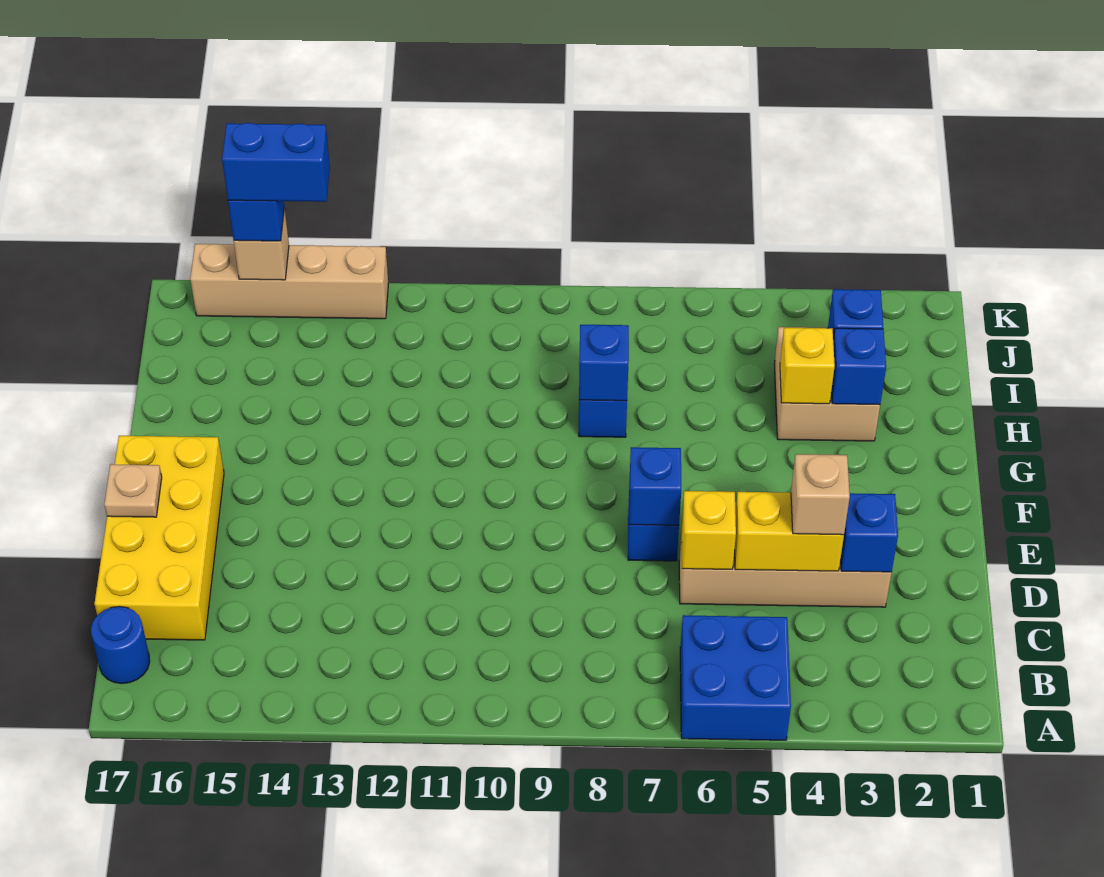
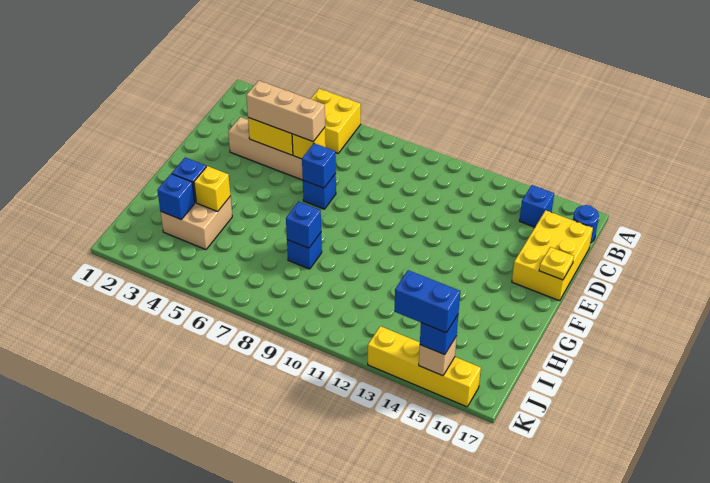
blue 2x2 brick [680,615,791,740] -> yellow 2x2 brick [311,89,361,153]
yellow 2x4 brick [94,436,224,640] -> yellow 2x3 brick [512,210,593,301]
blue 1x1 brick [841,493,898,572] -> blue 1x1 brick moved to [519,185,554,227]
tan 1x1 brick [791,454,850,535] -> tan 1x3 brick [246,81,325,141]
tan 1x1 plate [104,464,162,517] -> yellow 1x1 plate [539,247,574,280]
tan 1x4 brick [190,244,388,319] -> yellow 1x4 brick [368,326,481,407]

